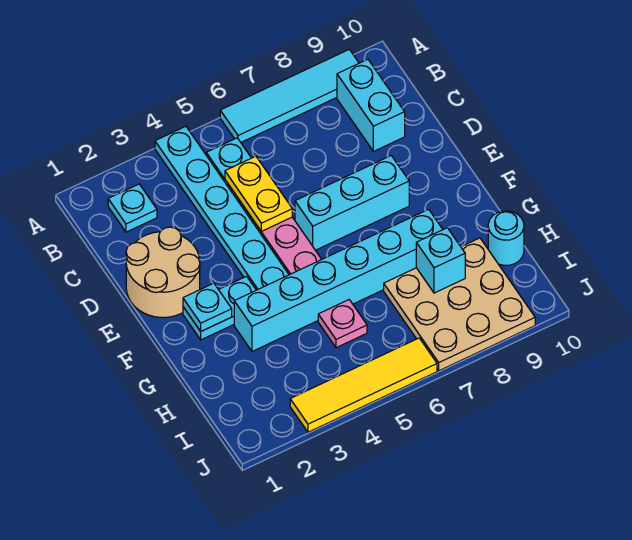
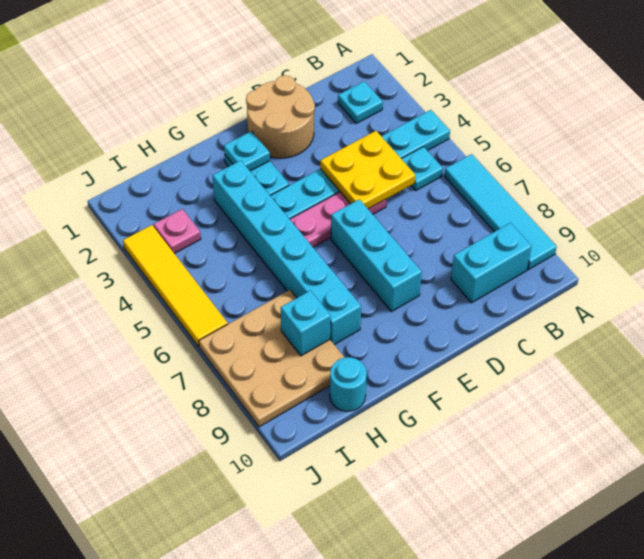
yellow 1x2 plate [225,156,292,231] -> yellow 2x2 plate [320,131,416,209]
pink 1x1 plate [318,300,367,348] -> pink 1x1 plate moved to [154,209,201,254]

